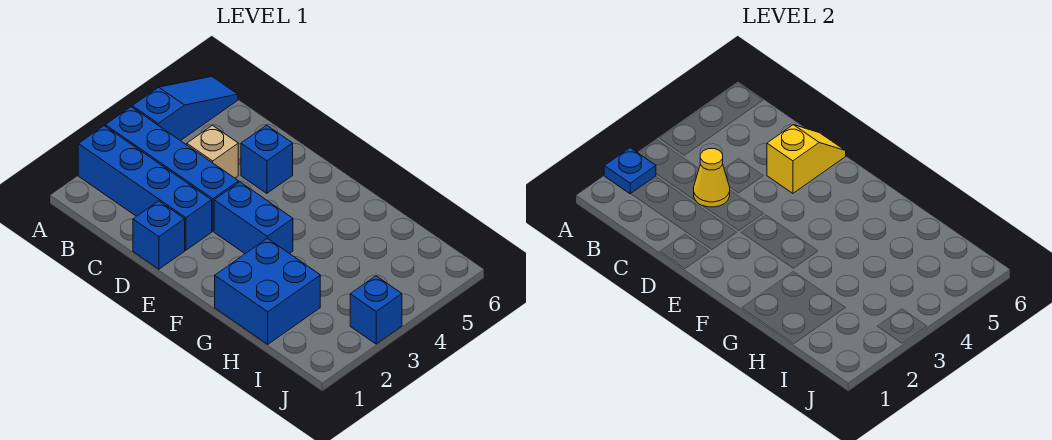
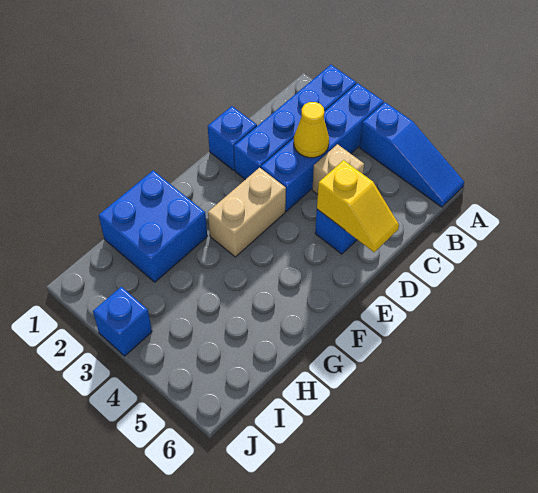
blue 1x1 plate [604,148,656,194] -> none
blue 1x2 brick [214,182,293,254] -> tan 1x2 brick [208,168,286,257]

